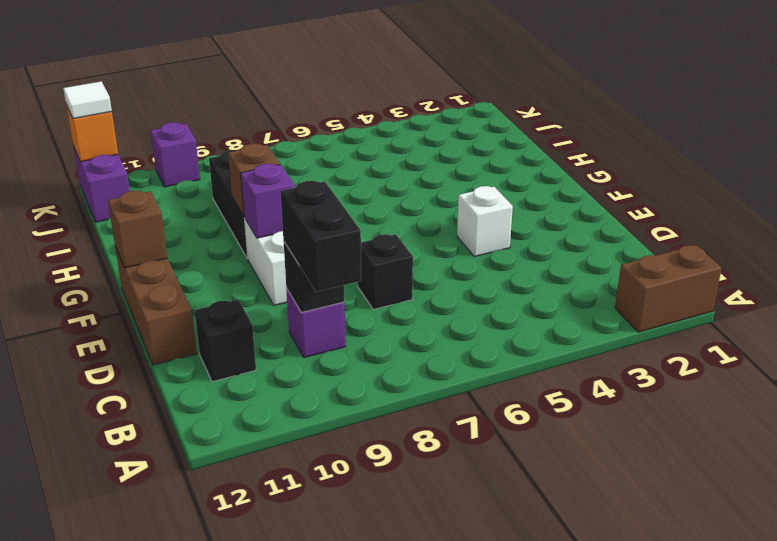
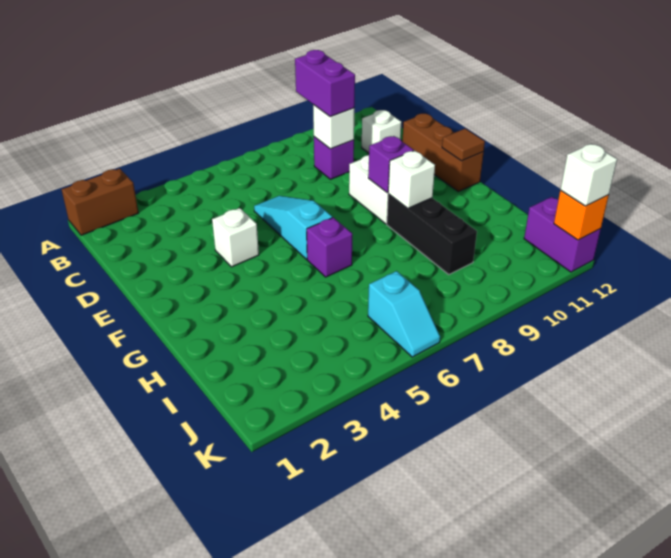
black 1x2 brick [280,181,362,292] -> purple 1x2 brick [295,50,355,117]
black 1x1 brick [283,241,344,312] -> white 1x1 brick [313,105,354,149]
black 1x1 brick [194,299,256,382] -> white 1x1 brick [362,110,401,153]
none -> cyan 1x3 slope [254,196,332,259]
black 1x1 brick [358,234,413,309] -> none
brown 1x1 brick [108,191,167,268] -> brown 1x1 tile [442,129,485,161]
brown 1x1 brick [228,144,280,216] -> white 1x1 brick [388,151,435,208]
none -> cyan 1x2 slope [368,271,440,357]
purple 1x1 brick [151,122,200,187] -> purple 1x1 brick moved to [307,217,352,277]
white 1x1 tile [63,81,112,119] -> white 1x1 brick [560,144,617,206]

